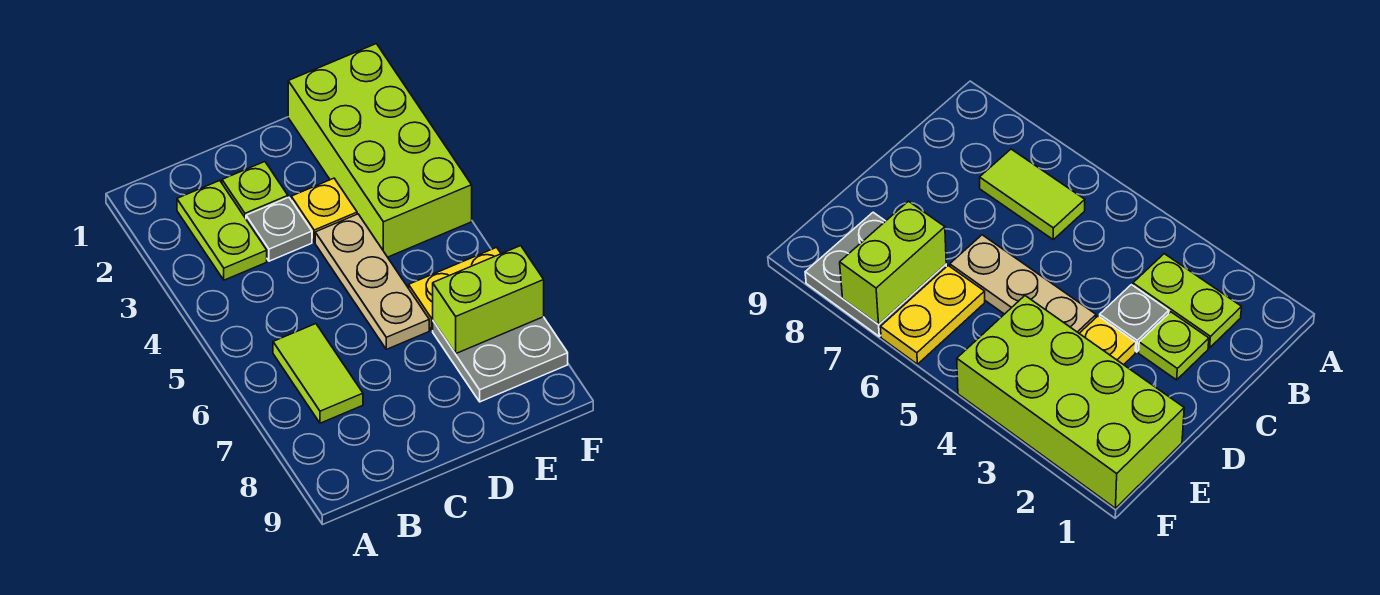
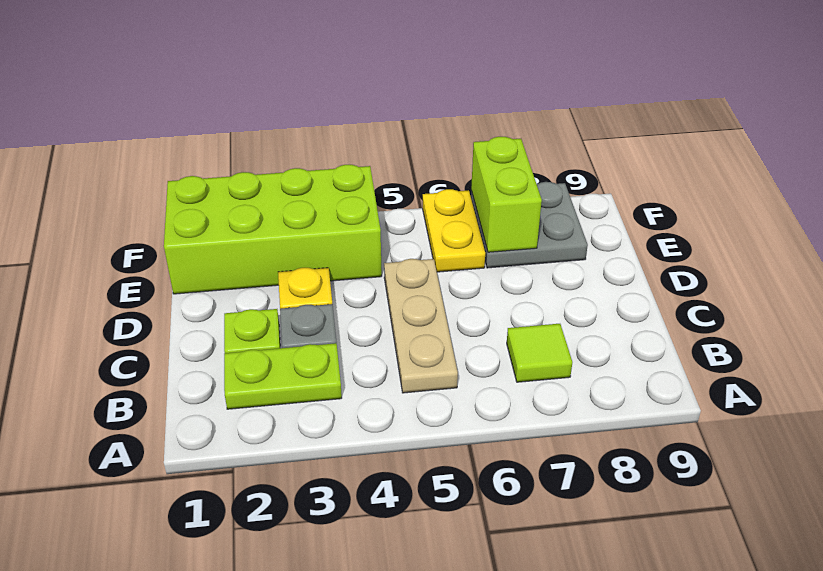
lime 1x2 tile [273,324,363,423] -> lime 1x1 tile [507,324,572,382]
tan 1x3 plate [315,214,429,349] -> tan 1x3 plate turned to [384,259,458,393]

